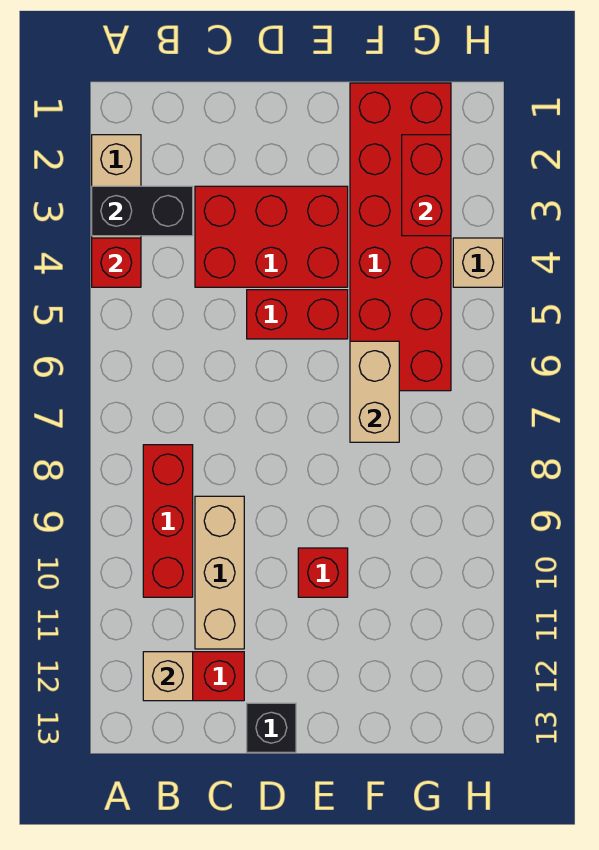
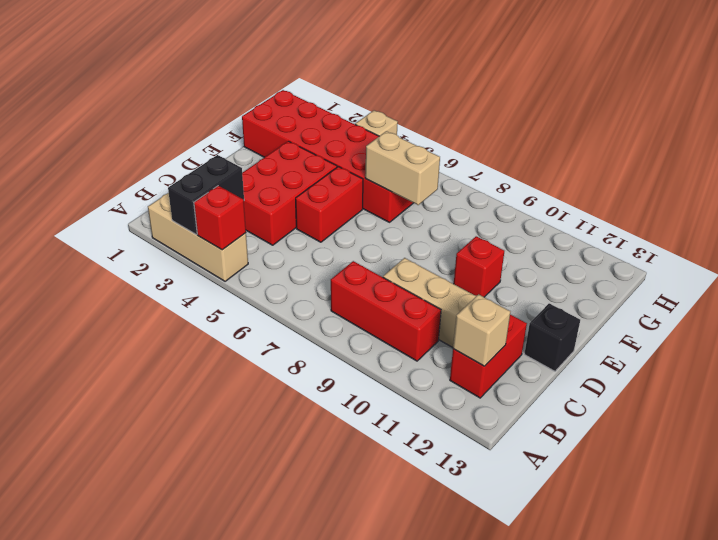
red 1x2 brick [402,135,451,236] -> none

